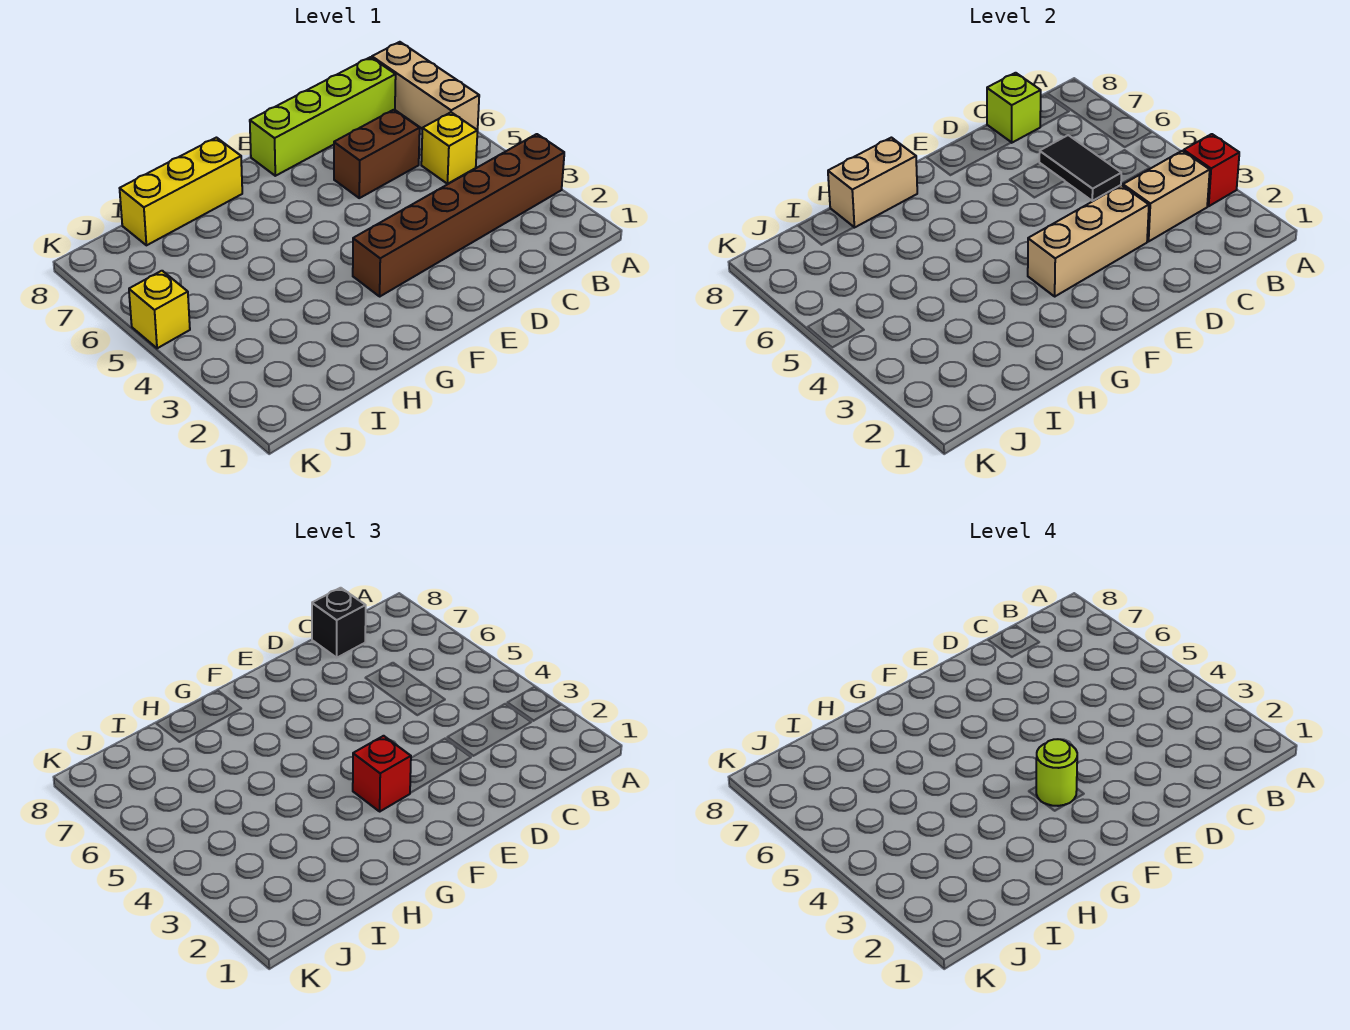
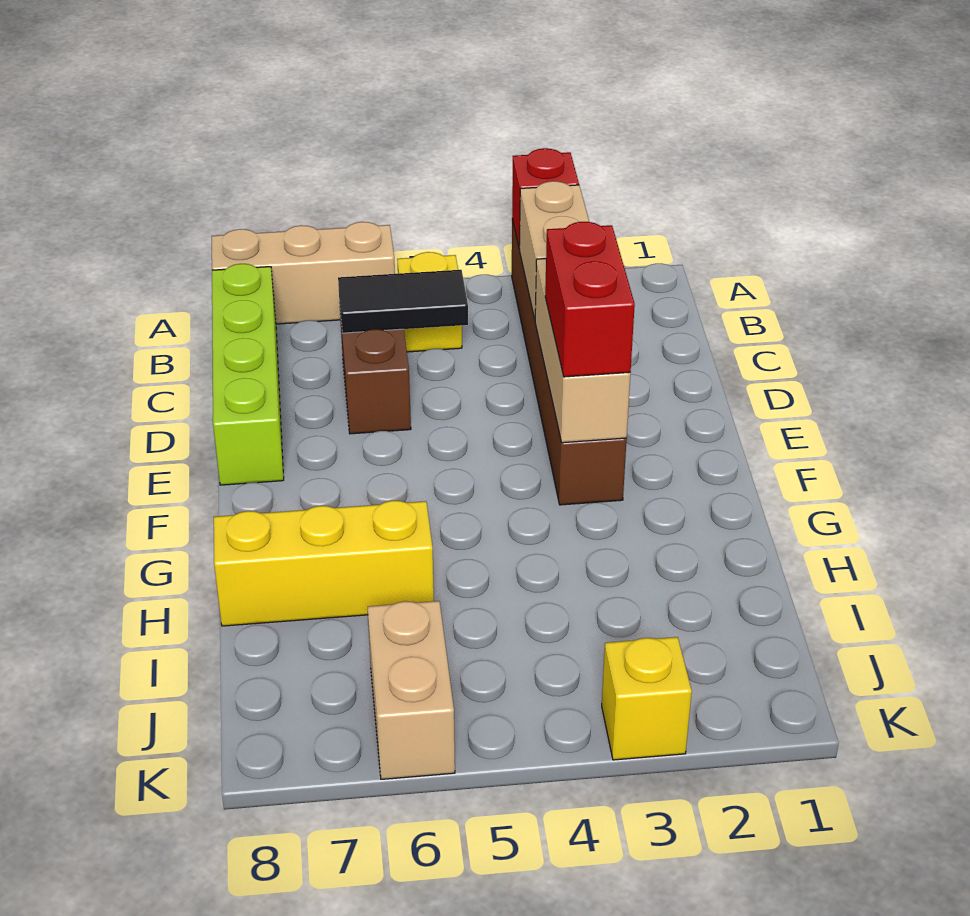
lime 1x1 brick [987,73,1041,143] -> none
black 1x1 brick [312,588,366,658] -> none
red 1x1 brick [353,736,411,811] -> red 1x2 brick [545,222,635,377]
lime 1x1 round brick [1036,739,1077,806] -> none
yellow 1x3 brick [120,138,242,245] -> yellow 1x3 brick turned to [214,501,434,626]
tan 1x2 brick [828,138,917,228] -> tan 1x2 brick moved to [368,601,455,779]
yellow 1x1 brick [129,271,190,348] -> yellow 1x1 brick moved to [602,637,692,760]

